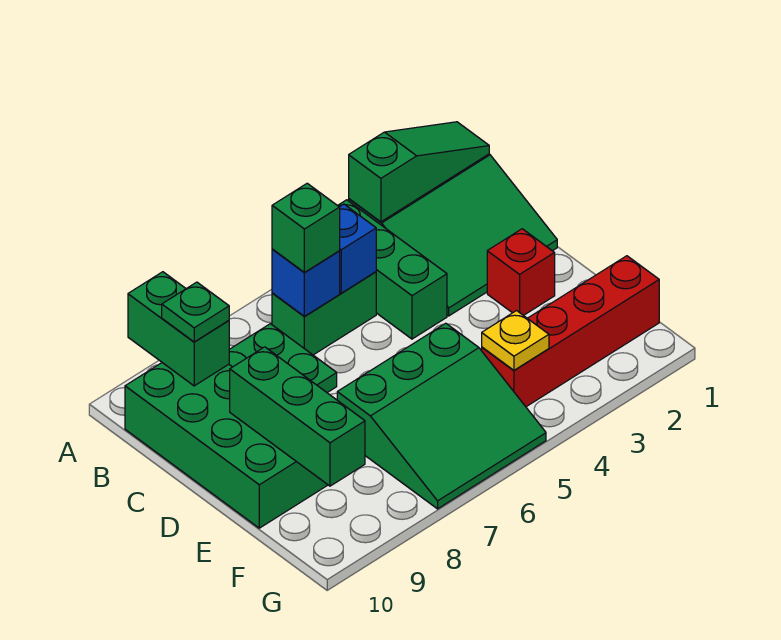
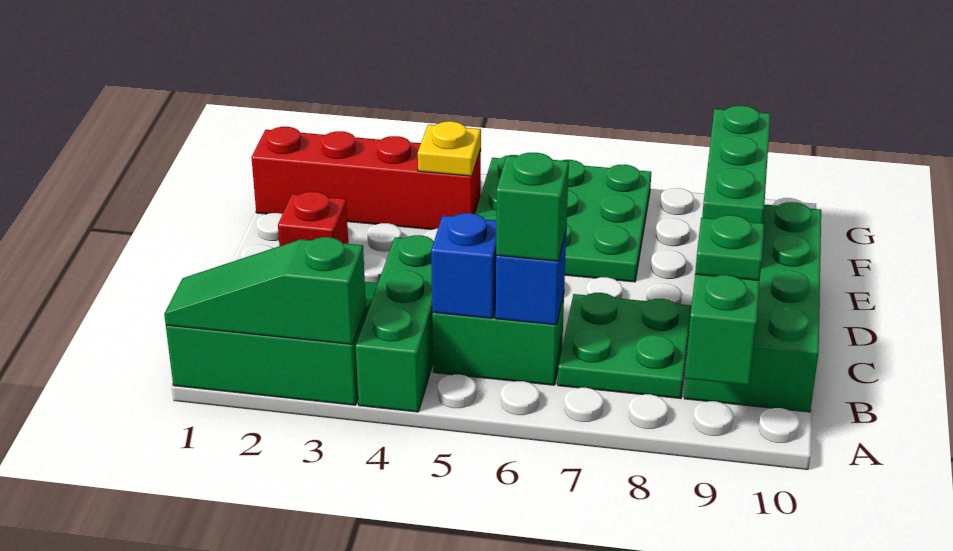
green 3x3 slope [337,323,546,509] -> green 3x3 plate [475,155,651,282]

